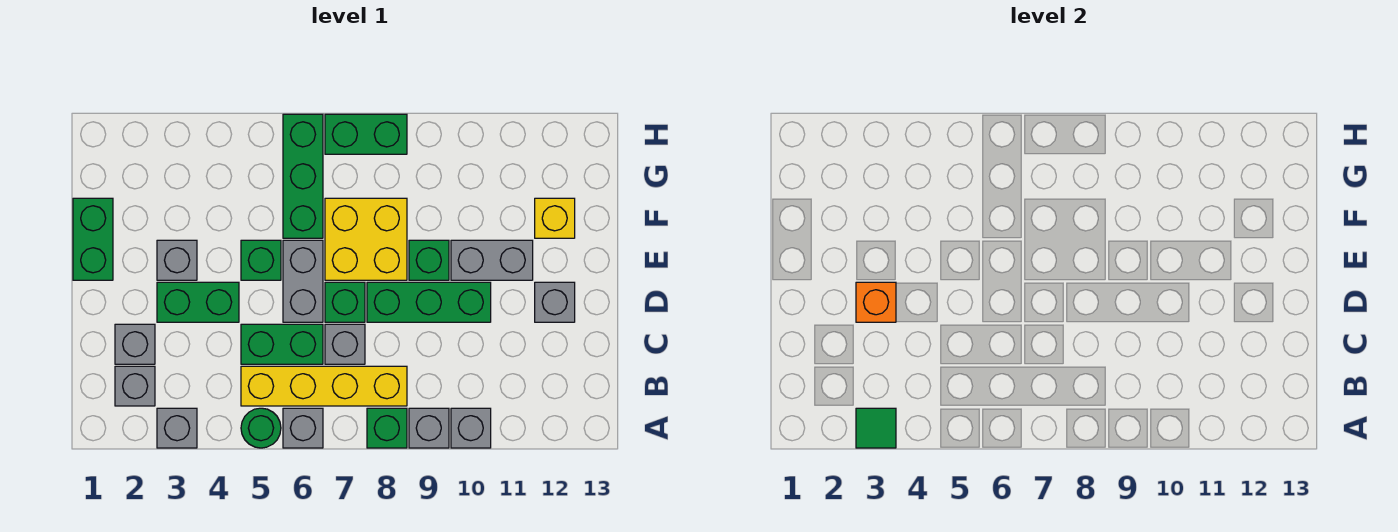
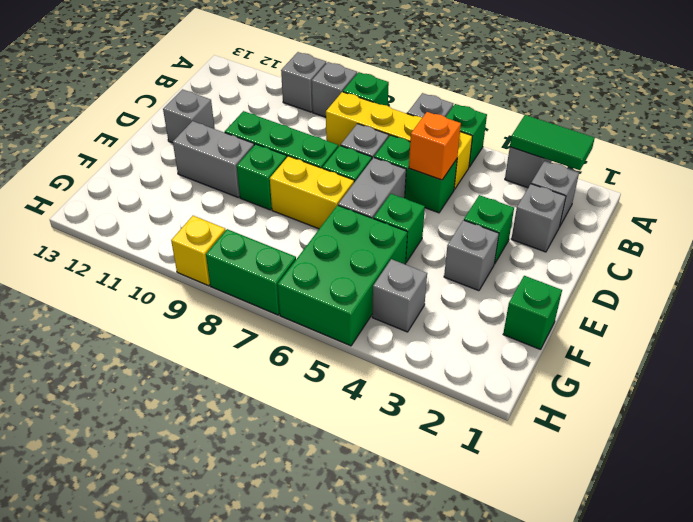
green 1x1 tile [856,408,896,448] -> green 1x2 tile [510,115,595,170]
green 1x1 round brick [241,408,281,448] -> green 1x1 brick [446,104,487,167]
green 1x2 brick [157,282,239,322] -> green 1x1 brick [464,195,514,264]
orange 1x1 brick [856,282,896,322] -> orange 1x1 brick moved to [409,112,461,180]
green 1x2 brick [73,198,113,280] -> green 1x1 brick [503,276,562,349]
yellow 2x2 brick [325,198,407,280] -> yellow 1x2 brick [270,156,354,229]
green 1x3 brick [283,114,323,238] -> green 2x3 brick [278,205,407,346]
yellow 1x1 brick [535,198,575,238] -> yellow 1x1 brick moved to [171,216,226,286]
none -> grey 1x1 brick [372,259,427,332]

